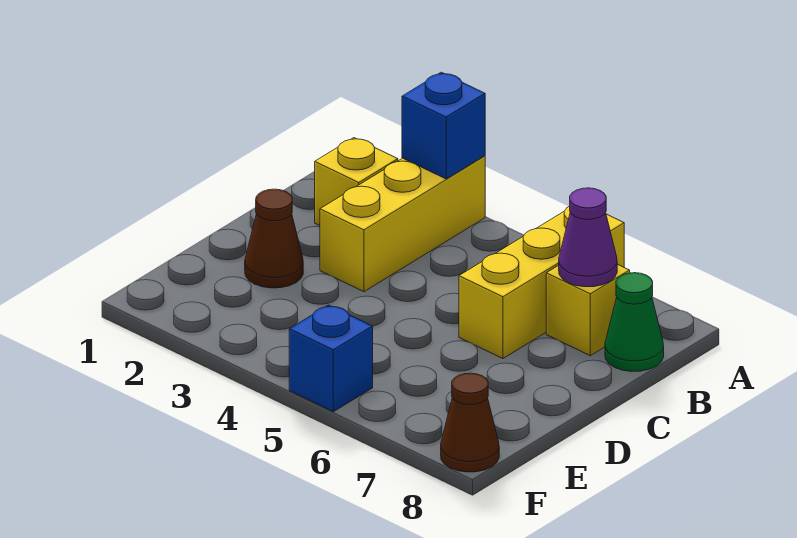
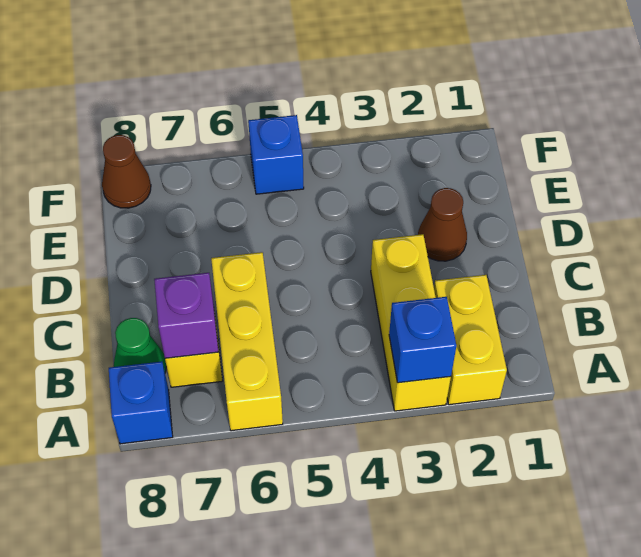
none -> blue 1x1 brick [109,361,173,444]
yellow 1x1 brick [315,138,398,226] -> yellow 1x2 brick [434,275,507,405]
purple 1x1 cone [559,188,617,287] -> purple 1x1 brick [154,273,219,358]

